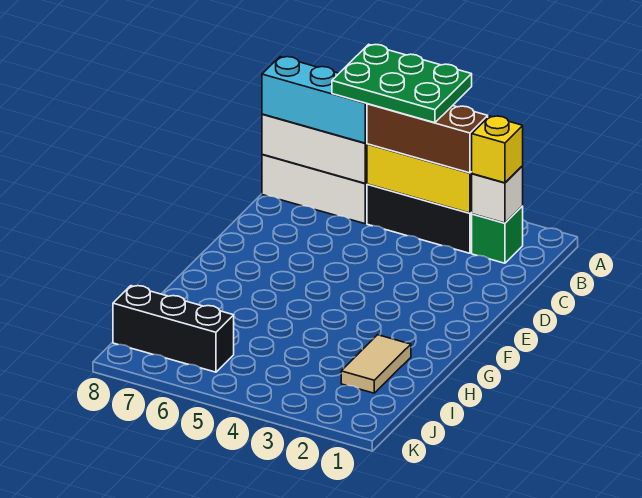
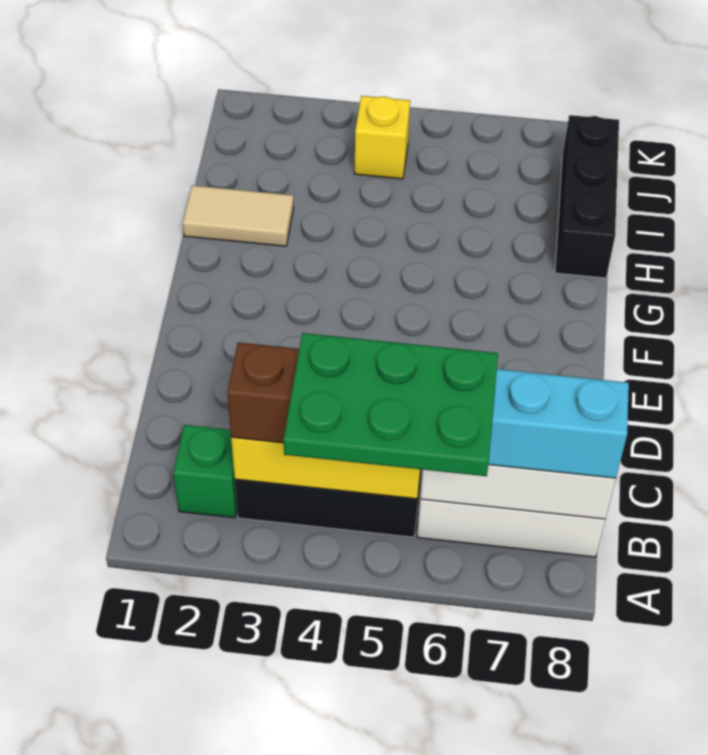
white 1x1 brick [472,166,523,223] -> none
yellow 1x1 brick [472,116,523,183] -> yellow 1x1 brick moved to [354,96,410,179]
tan 1x2 tile [341,335,411,393] -> tan 1x2 tile turned to [183,185,294,246]
black 1x3 brick [113,286,234,372] -> black 1x3 brick turned to [555,115,619,278]

